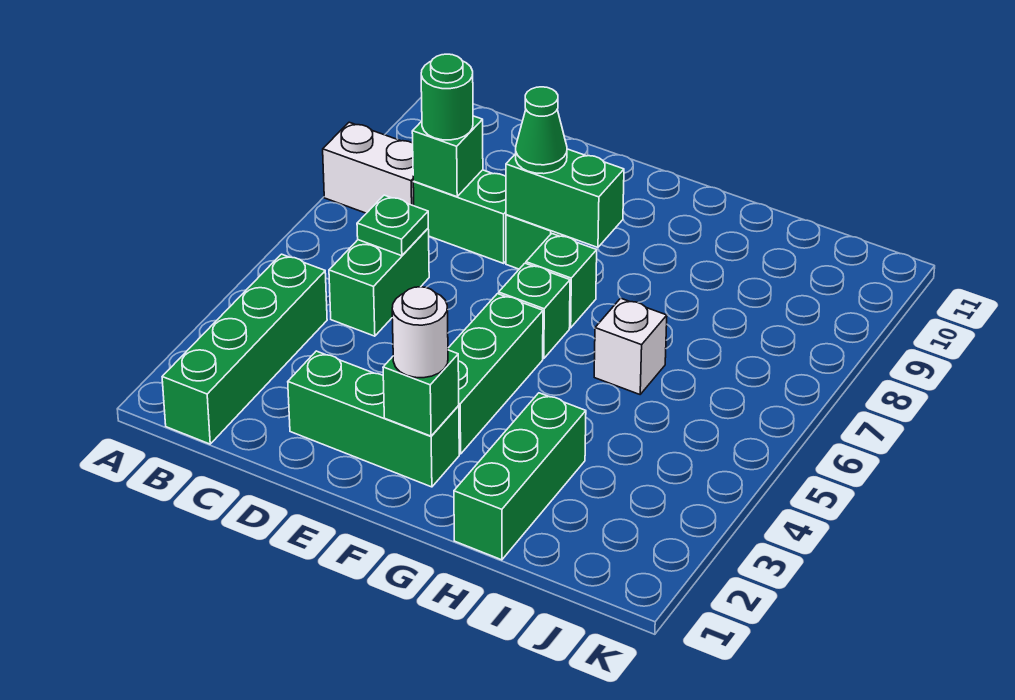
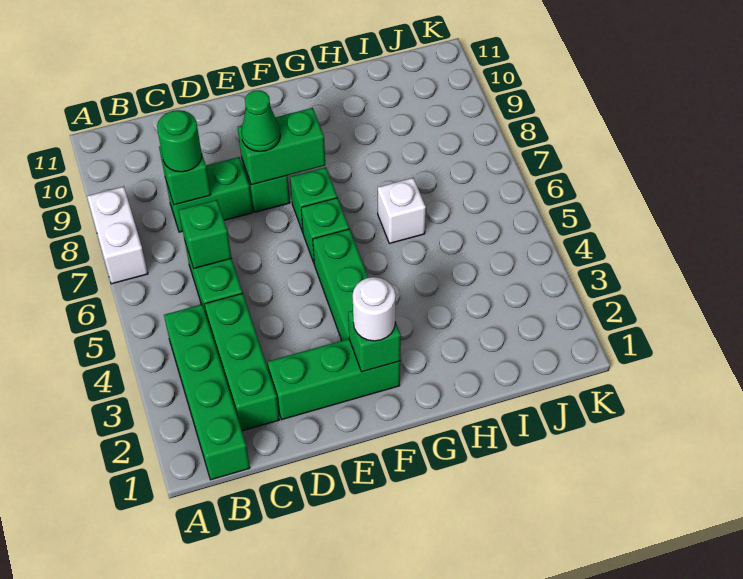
white 1x2 brick [323,122,414,213] -> white 1x2 brick turned to [87,187,148,284]
green 1x1 plate [357,195,428,256] -> green 1x1 brick [179,200,231,268]
green 1x3 brick [454,393,586,560] -> green 1x3 brick moved to [205,293,279,431]

